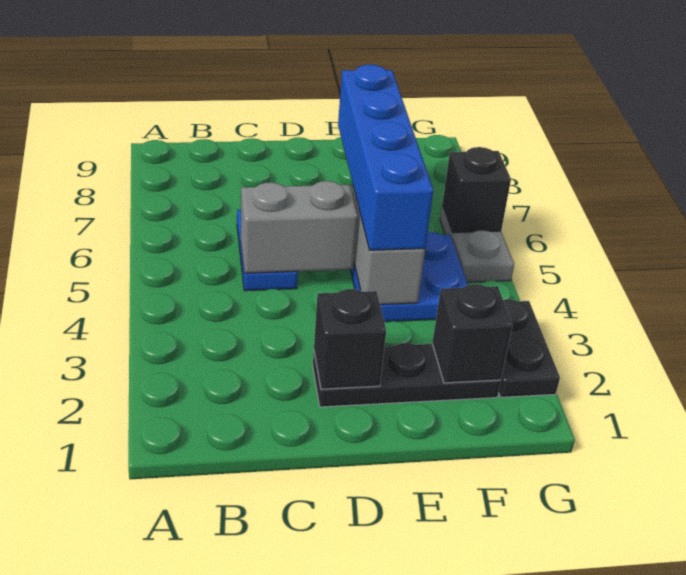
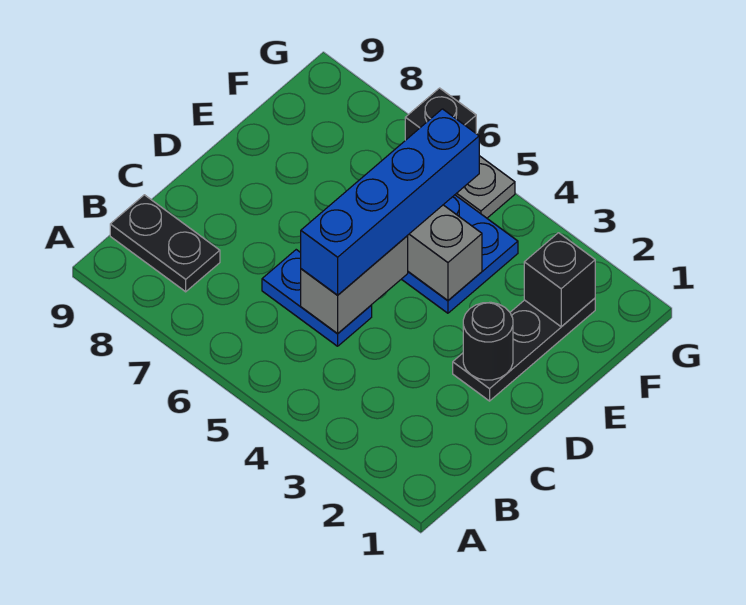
black 1x1 brick [314,289,386,389] -> black 1x1 round brick [463,302,513,380]
blue 1x4 brick [338,65,433,250] -> blue 1x4 brick turned to [301,109,479,295]
black 1x2 plate [499,299,560,397] -> black 1x2 plate moved to [110,195,220,292]

